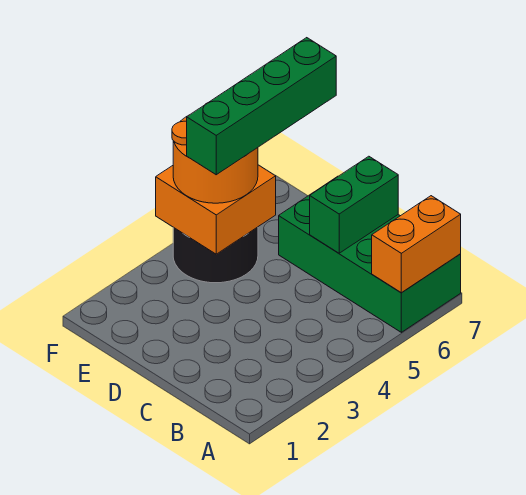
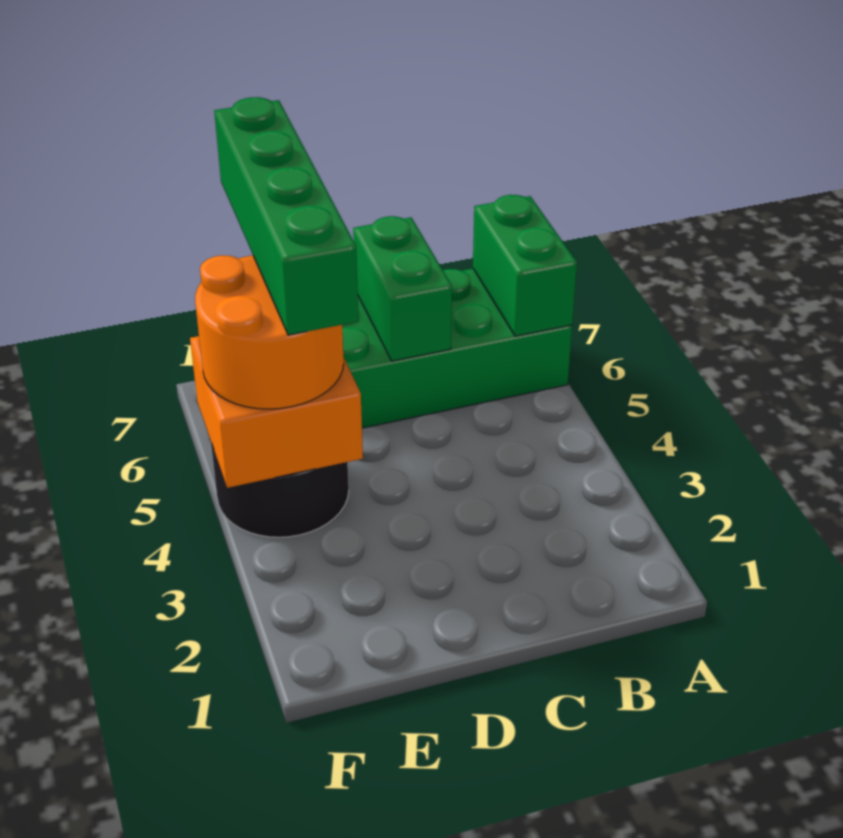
orange 1x2 brick [372,196,461,293] -> green 1x2 brick [473,195,577,336]

